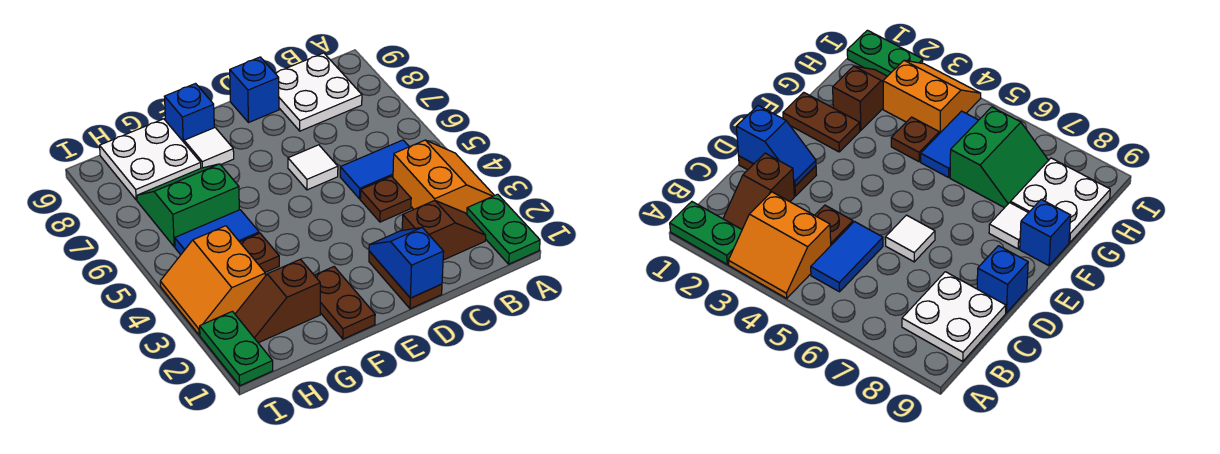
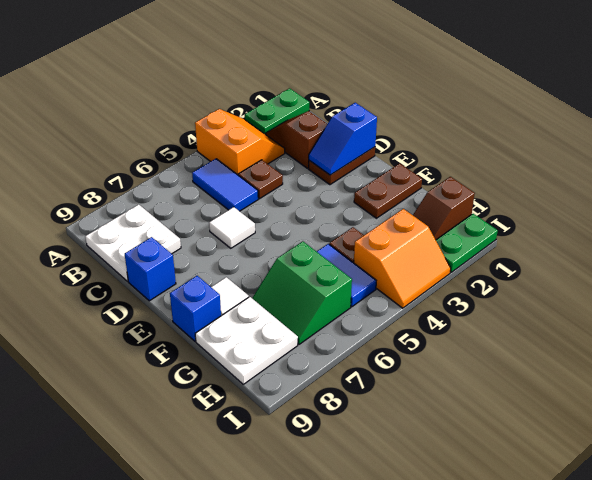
orange 2x2 slope [393,140,494,214] -> orange 2x2 slope turned to [195,109,285,175]
brown 1x2 slope [235,259,320,343] -> brown 1x2 slope turned to [413,177,475,240]

